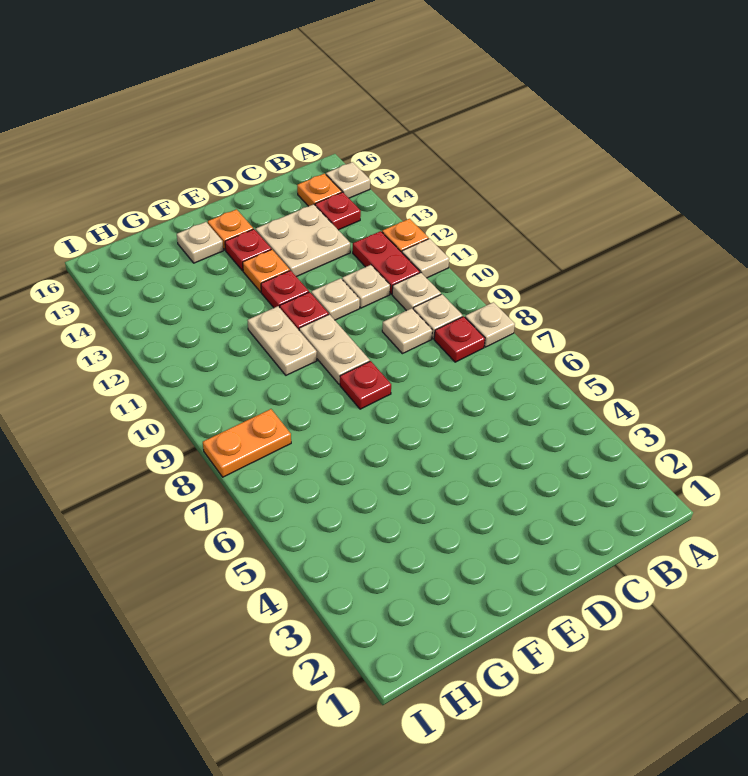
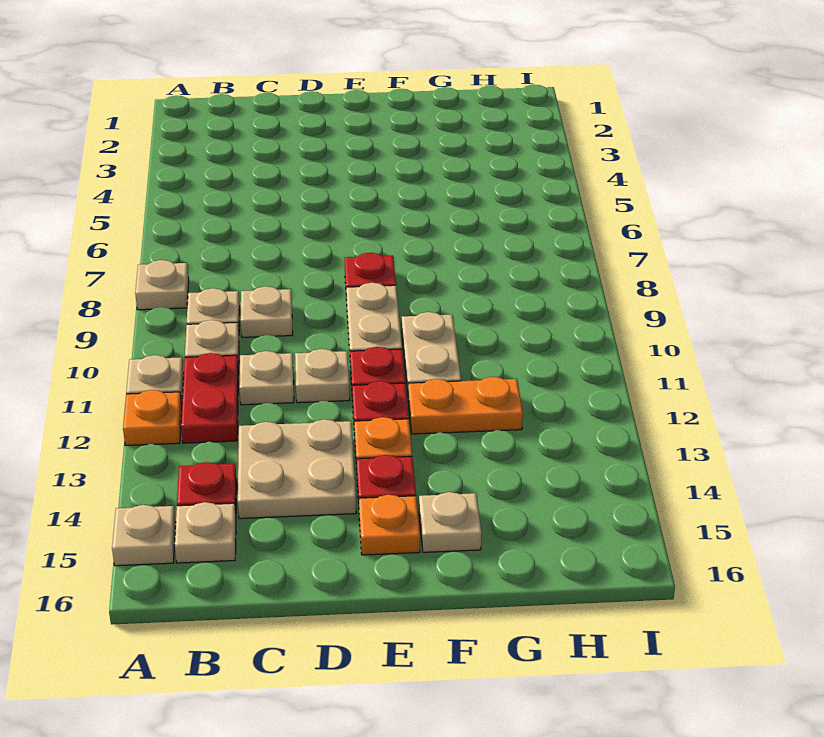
red 1x1 plate [434,316,485,362] -> none
orange 1x1 plate [297,173,342,206] -> tan 1x1 plate [175,502,236,563]
orange 1x2 plate [203,409,291,477] -> orange 1x2 plate moved to [408,377,523,434]

